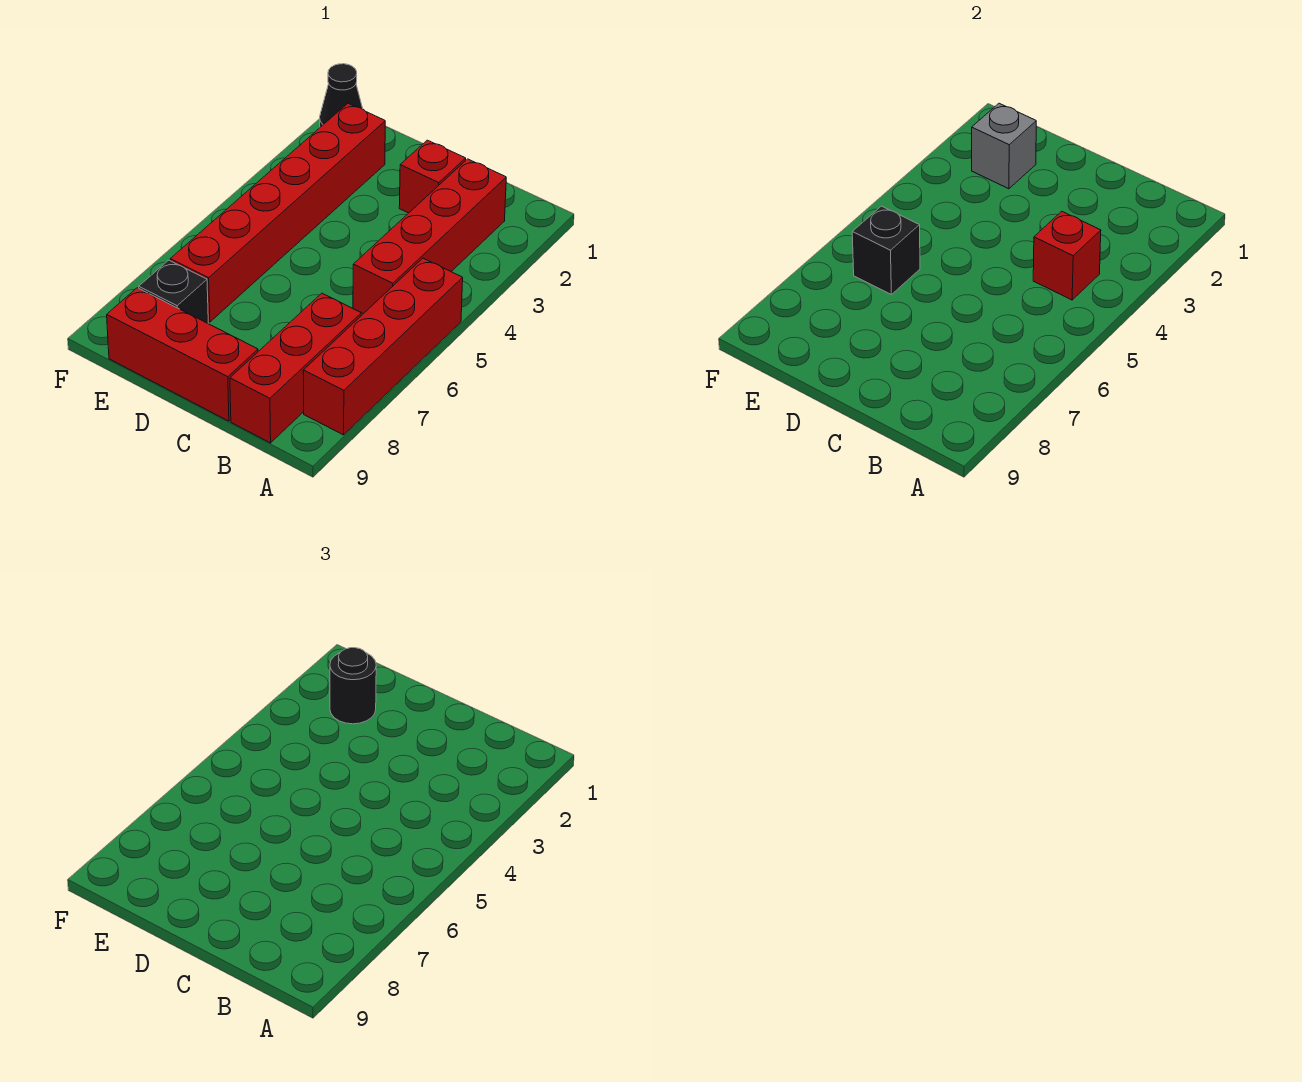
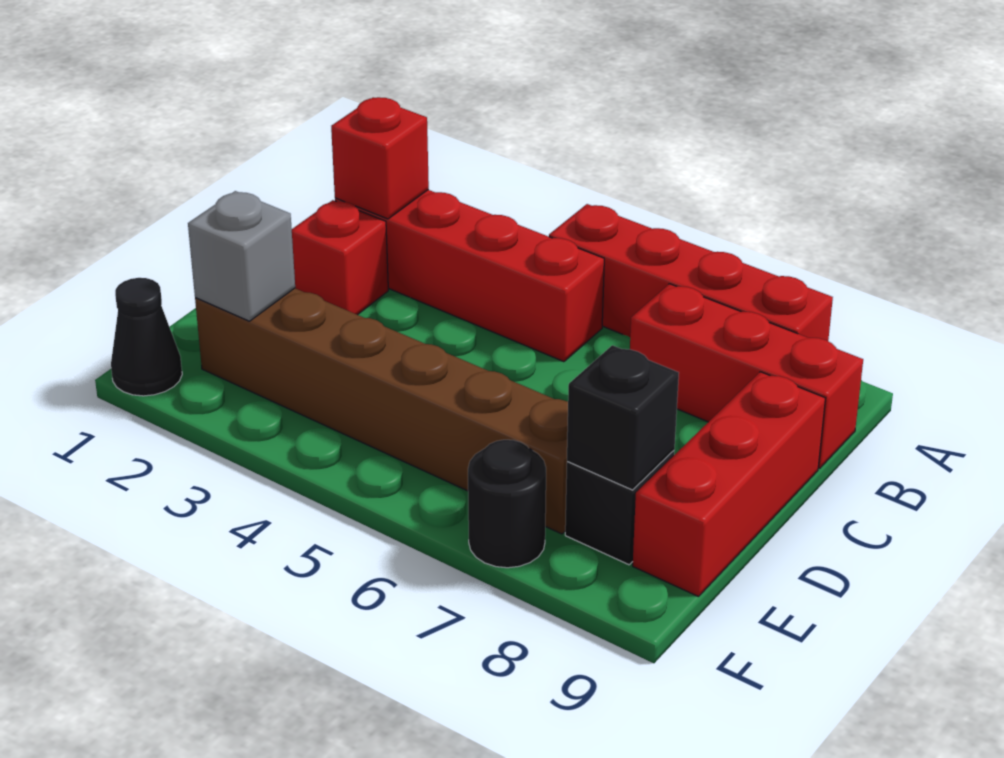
red 1x1 brick [1033,211,1101,300] -> red 1x1 brick moved to [331,97,429,219]
red 1x6 brick [170,103,385,322] -> brown 1x6 brick [195,288,568,534]
black 1x1 round brick [330,648,376,724] -> black 1x1 round brick moved to [468,440,546,568]
black 1x1 brick [852,206,920,294] -> black 1x1 brick moved to [567,345,679,490]

